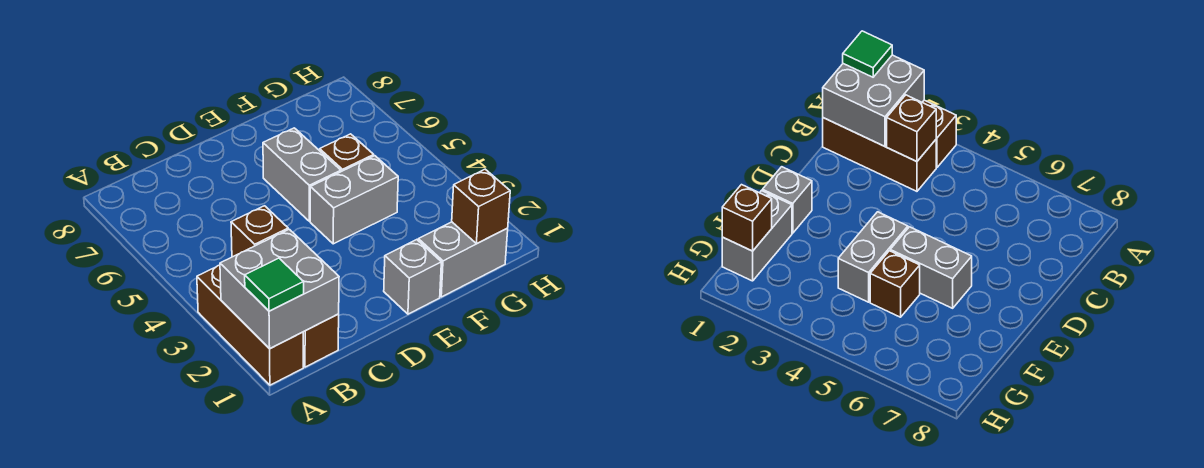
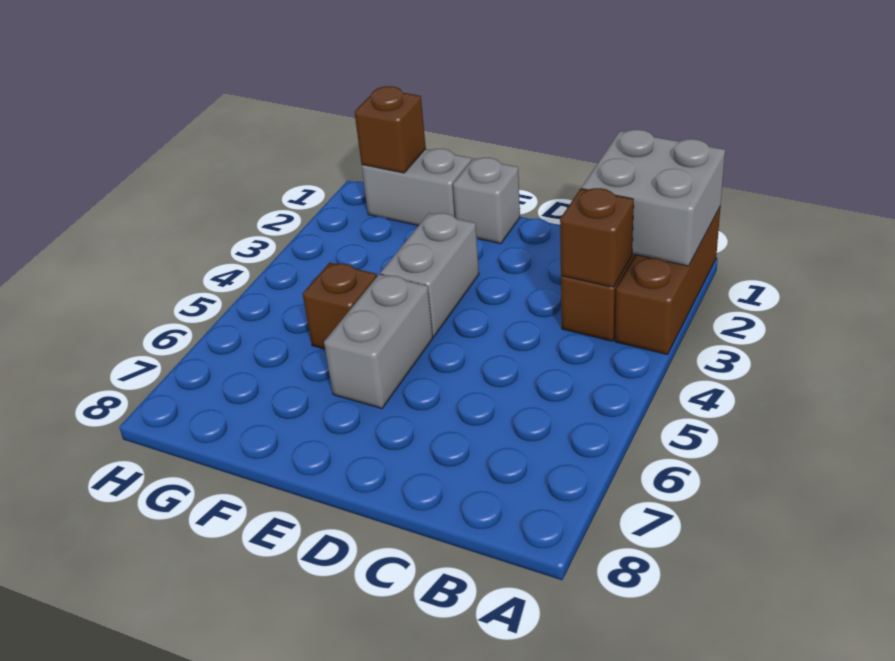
green 1x1 tile [245,258,304,311] -> none
grey 1x2 brick [310,156,398,244] -> grey 1x2 brick turned to [380,213,479,337]

